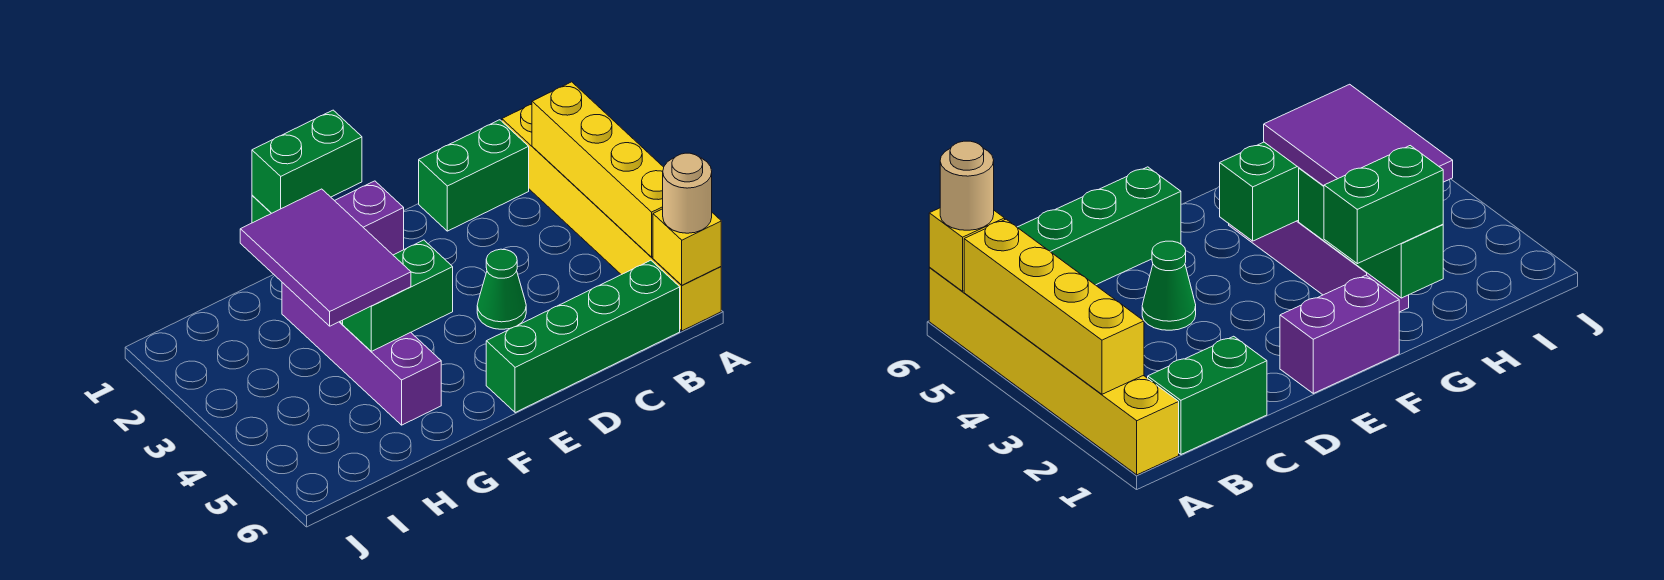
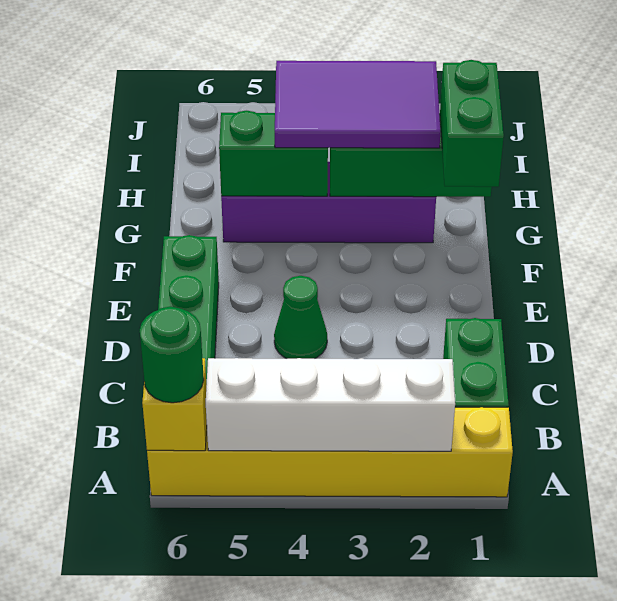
yellow 1x4 brick [532,82,664,257] -> white 1x4 brick [206,358,455,451]
tan 1x1 round brick [663,153,712,233] -> green 1x1 round brick [140,307,204,403]
purple 1x2 brick [335,181,404,255] -> none
green 1x2 brick [343,240,453,351] -> green 1x2 brick turned to [219,111,328,196]

